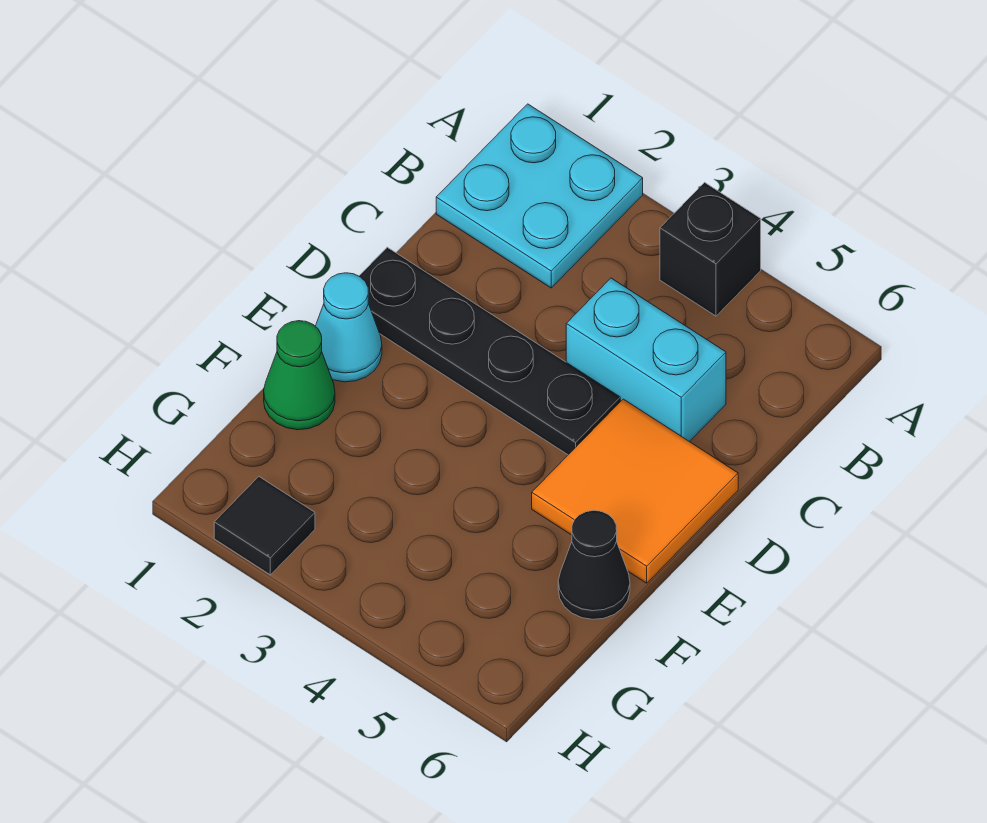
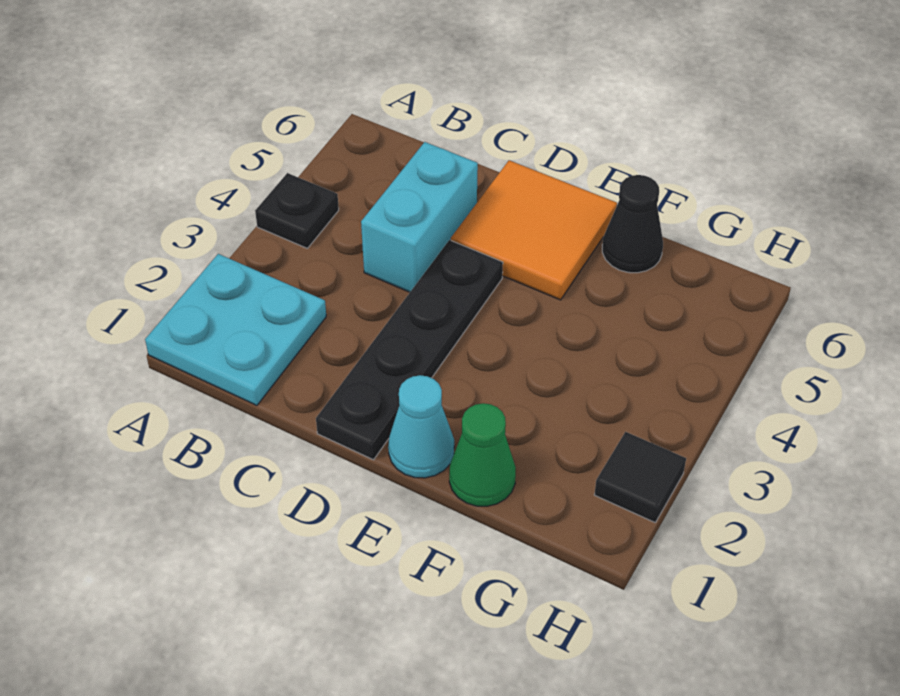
black 1x1 brick [660,182,761,316] -> black 1x1 plate [255,173,339,248]

